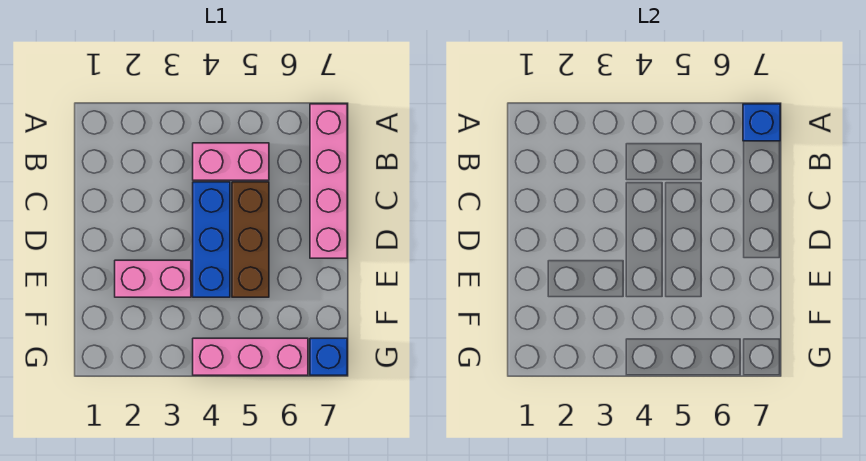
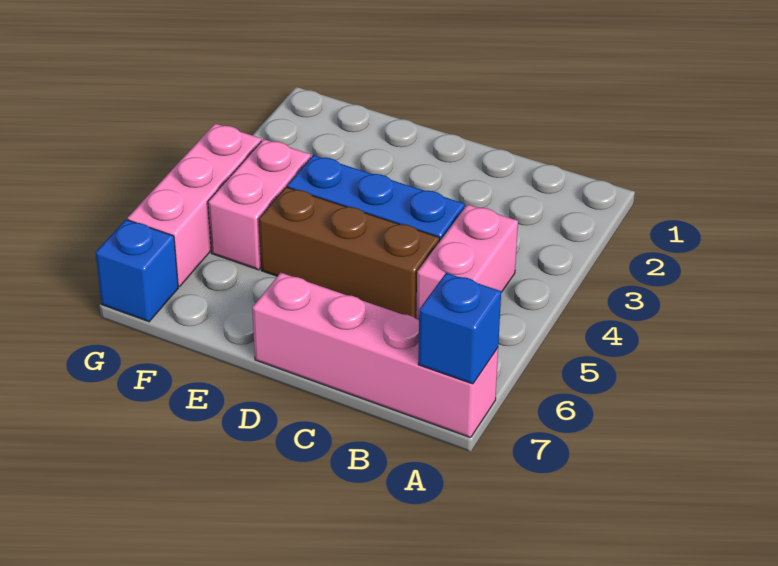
pink 1x2 brick [115,260,191,297] -> pink 1x2 brick moved to [208,139,311,270]

